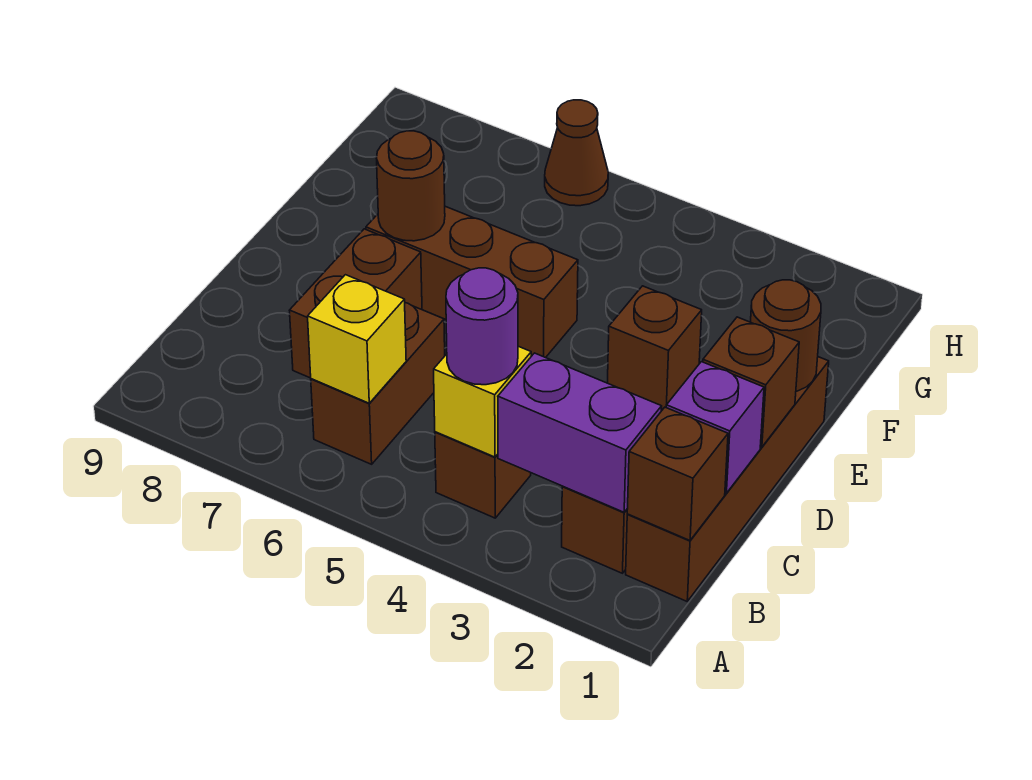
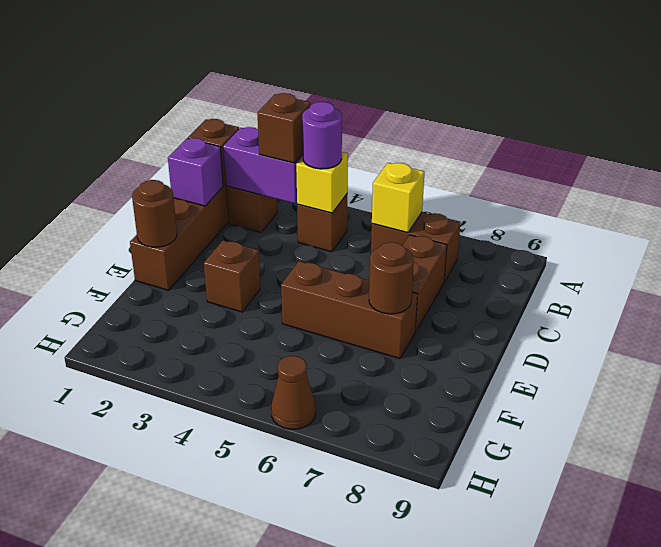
brown 1x2 brick [311,303,445,464] -> brown 1x2 brick turned to [371,212,461,282]
brown 1x1 brick [703,317,799,447] -> brown 1x1 brick moved to [257,93,310,163]

